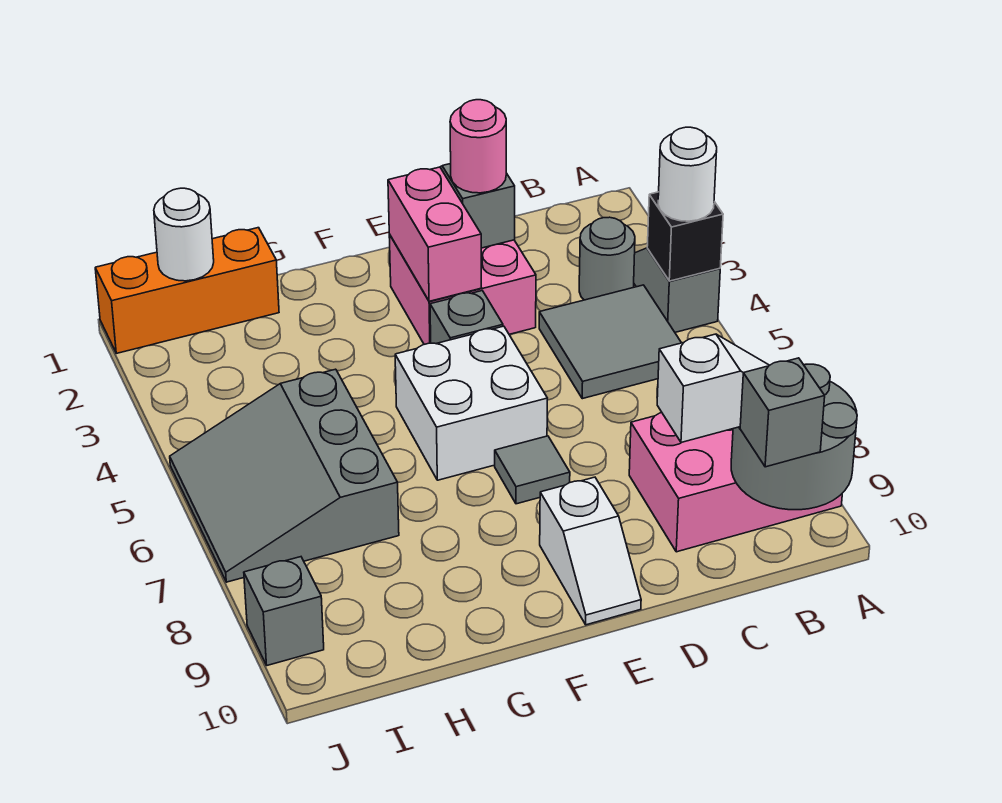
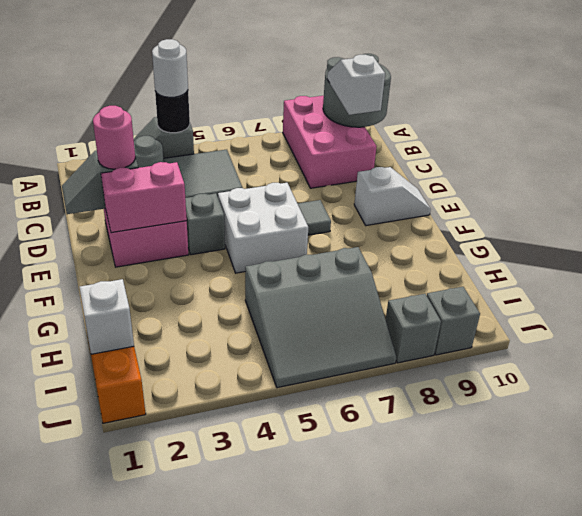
black 1x1 brick [647,192,723,281] -> black 1x1 round brick [155,91,190,133]
grey 1x1 brick [740,358,825,467] -> grey 1x1 brick moved to [386,294,441,363]
white 1x1 round brick [154,188,214,281] -> white 1x1 brick [80,279,134,354]

